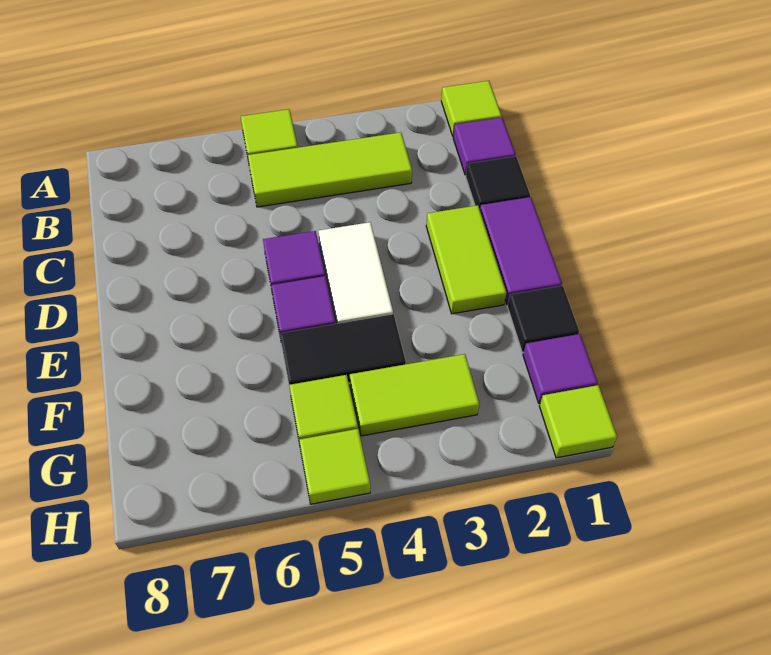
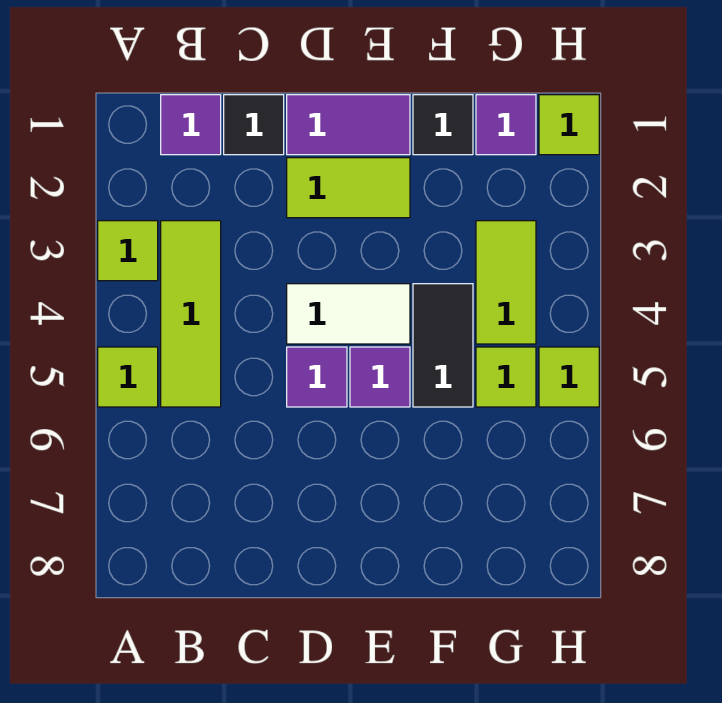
lime 1x1 tile [441,81,502,136] -> lime 1x1 tile moved to [98,221,158,281]

